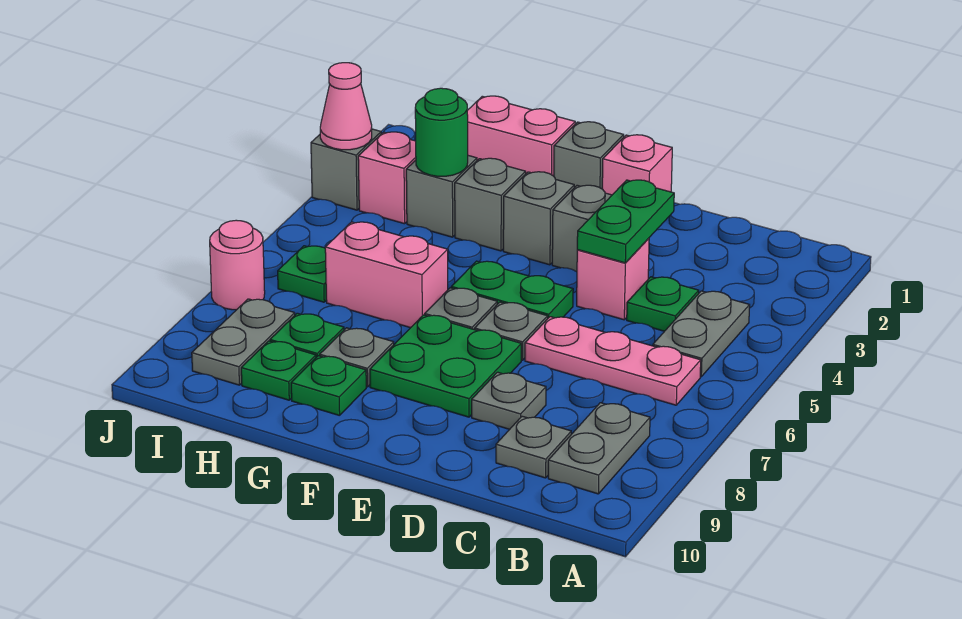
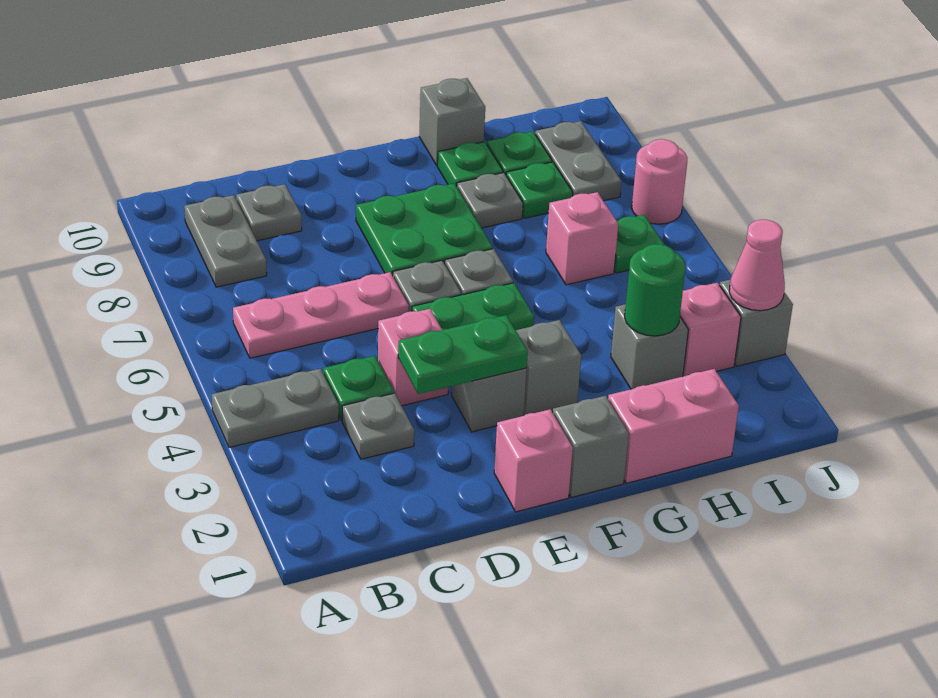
grey 1x2 plate [653,291,750,377] -> grey 1x2 plate turned to [212,369,339,447]
green 1x2 plate [577,180,674,263] -> green 1x2 plate turned to [398,315,528,394]
grey 1x1 plate [472,372,546,429] -> grey 1x1 plate moved to [342,393,414,459]
grey 1x1 brick [455,158,526,251] -> grey 1x1 brick moved to [419,78,485,166]
pink 1x2 brick [325,222,448,328] -> pink 1x1 brick [546,192,618,285]

